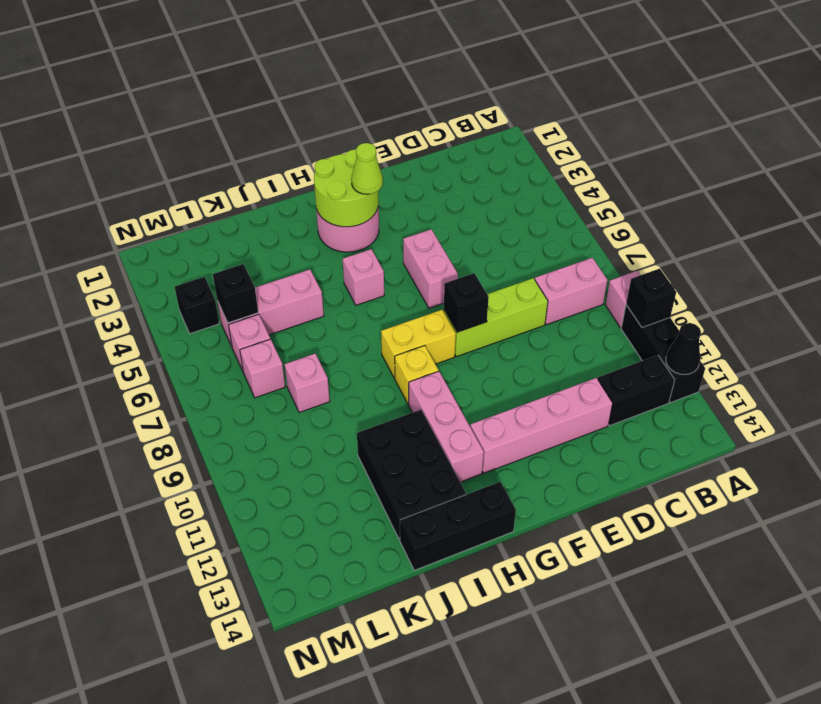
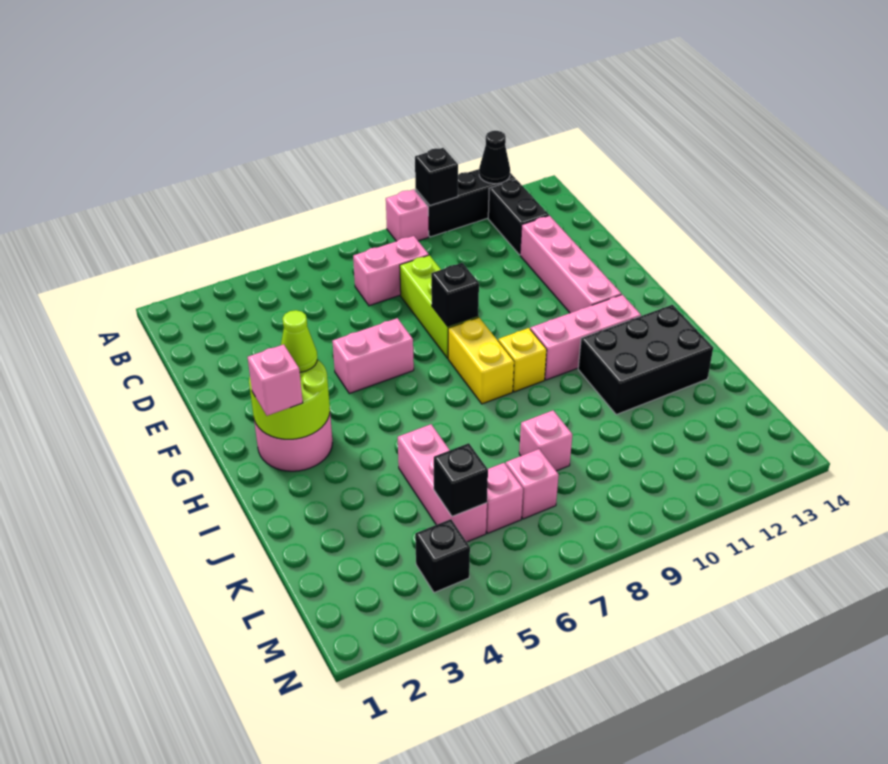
pink 1x2 brick [535,258,607,325] -> pink 1x2 brick turned to [353,236,429,306]
pink 1x1 brick [343,249,384,305] -> pink 1x1 brick moved to [248,344,303,416]
black 1x3 brick [400,482,516,570] -> none

